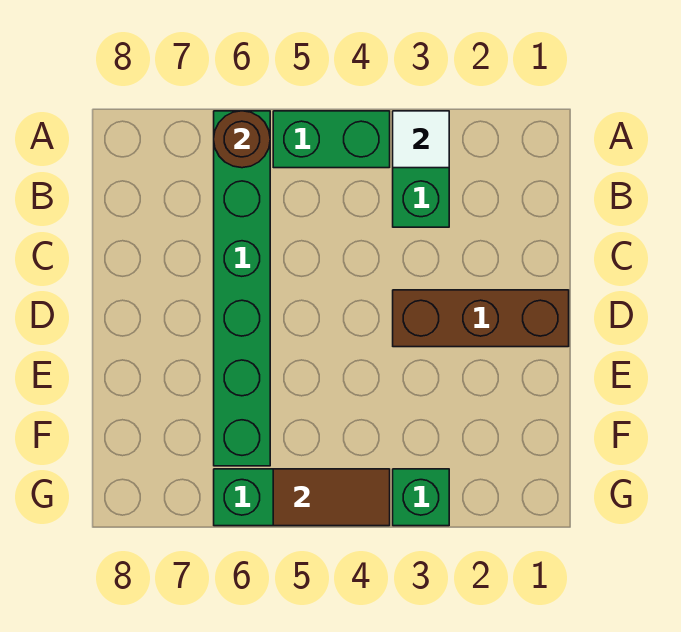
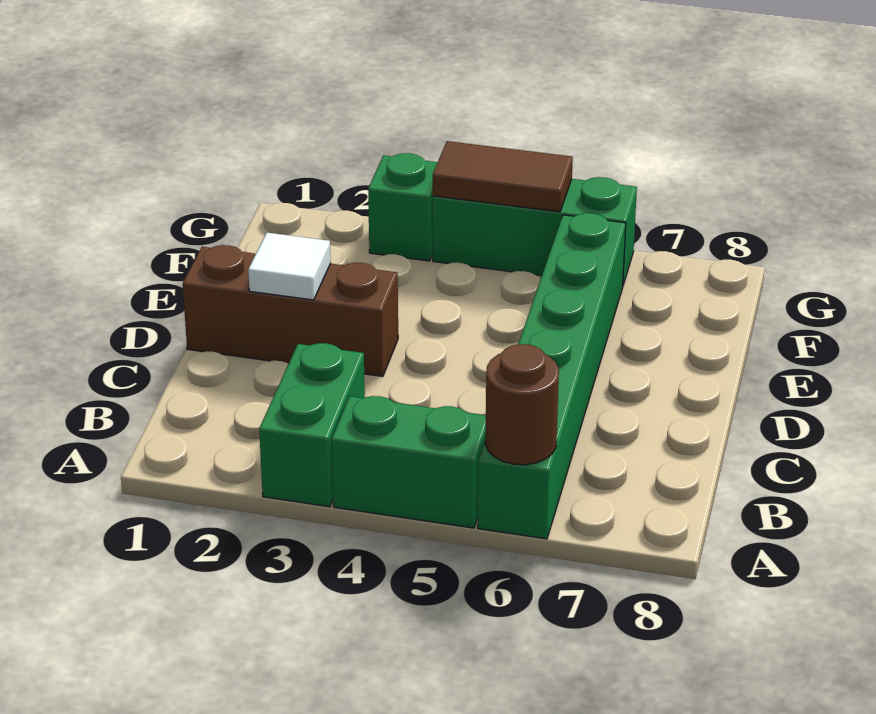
white 1x1 tile [393,111,449,168] -> white 1x1 tile moved to [248,233,331,300]

